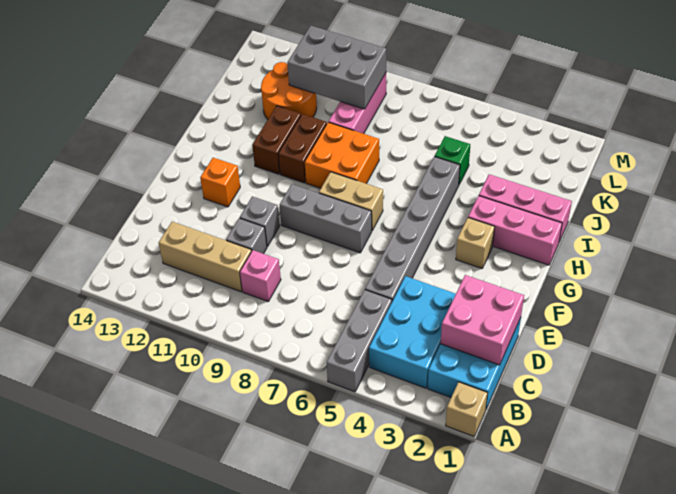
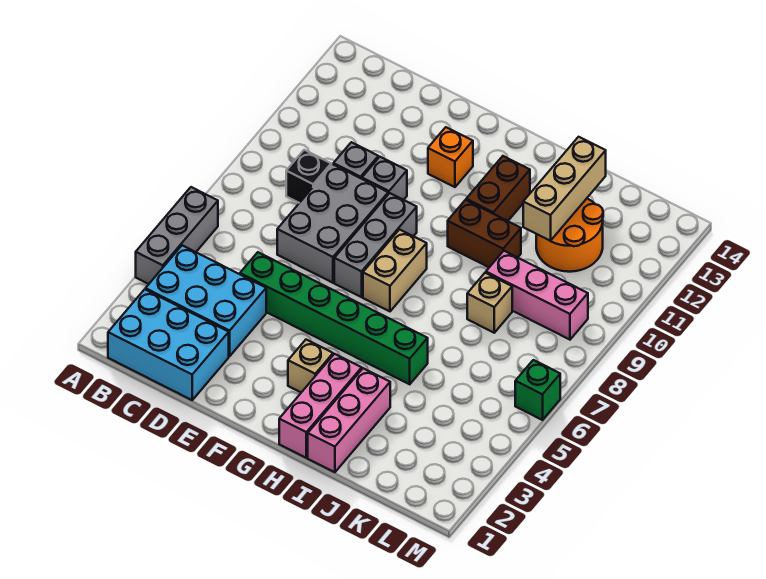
tan 1x1 brick [446,382,488,436] -> tan 1x1 brick moved to [467,273,512,333]
grey 1x3 brick [327,290,392,392] -> grey 1x3 brick turned to [136,187,218,284]
pink 2x2 brick [441,275,524,365] -> none
pink 1x1 brick [240,250,281,301] -> black 1x1 brick [286,150,331,203]
tan 1x3 brick [159,222,252,292] -> tan 1x3 brick moved to [523,137,606,241]
grey 1x6 brick [365,157,460,301] -> green 1x6 brick [240,252,428,384]
orange 2x2 brick [305,122,379,188] -> none
brown 1x2 brick [252,106,301,174] -> brown 1x2 brick turned to [466,156,530,221]
green 1x1 brick [435,136,470,184] -> green 1x1 brick moved to [515,360,560,420]
grey 2x3 brick [287,26,386,109] -> grey 2x3 brick moved to [277,164,388,283]

